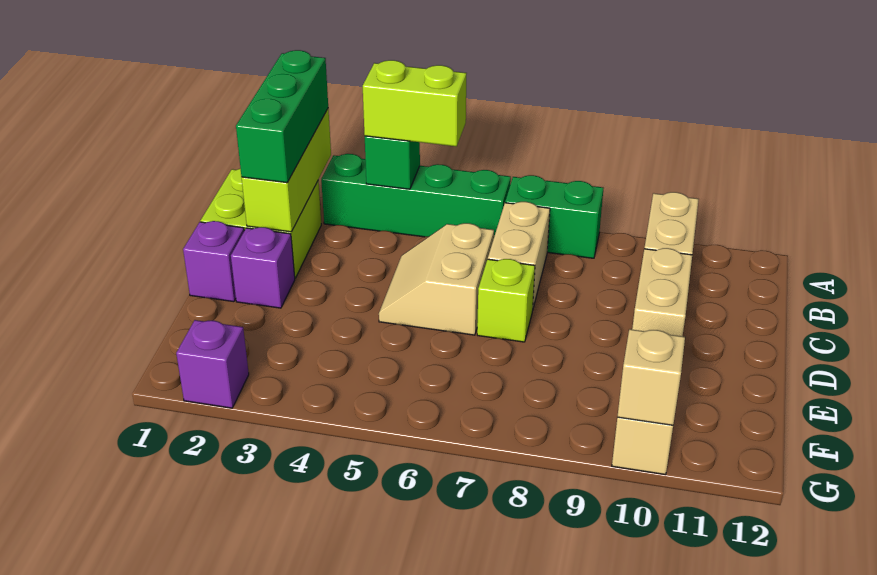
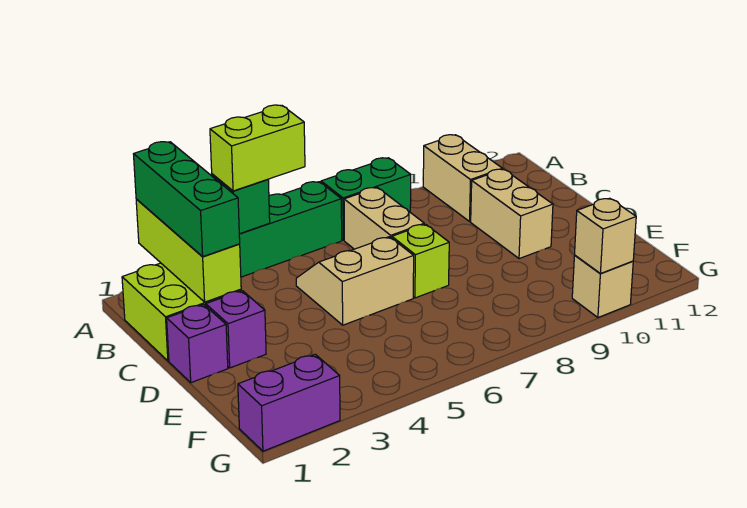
tan 2x2 slope [379,223,494,335] -> tan 2x2 slope turned to [296,237,414,325]
purple 1x1 brick [176,320,249,408] -> purple 1x2 brick [238,354,340,451]

